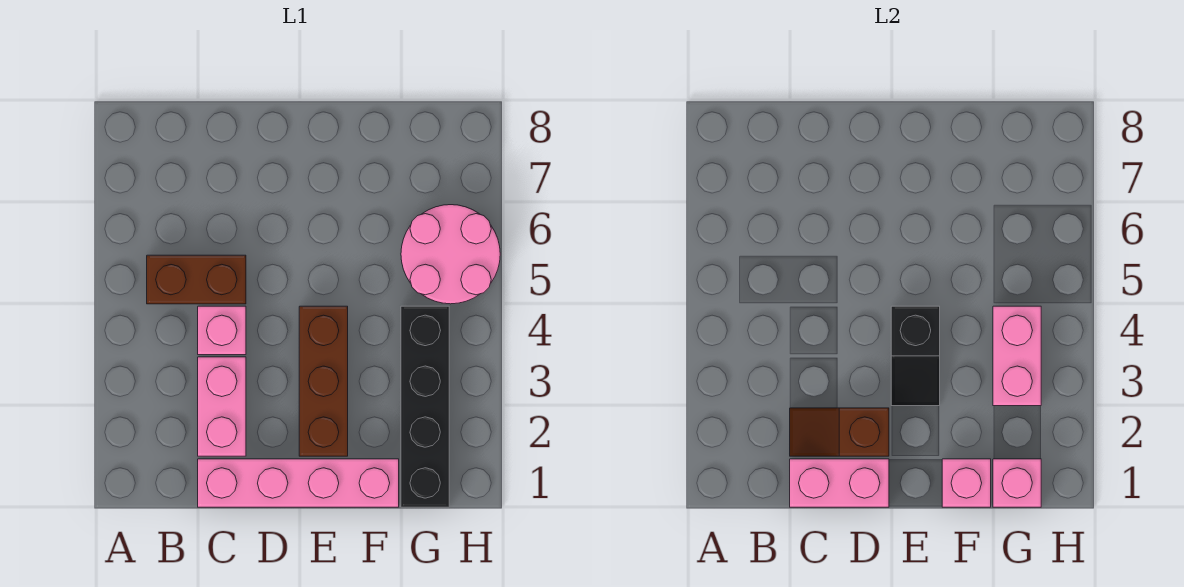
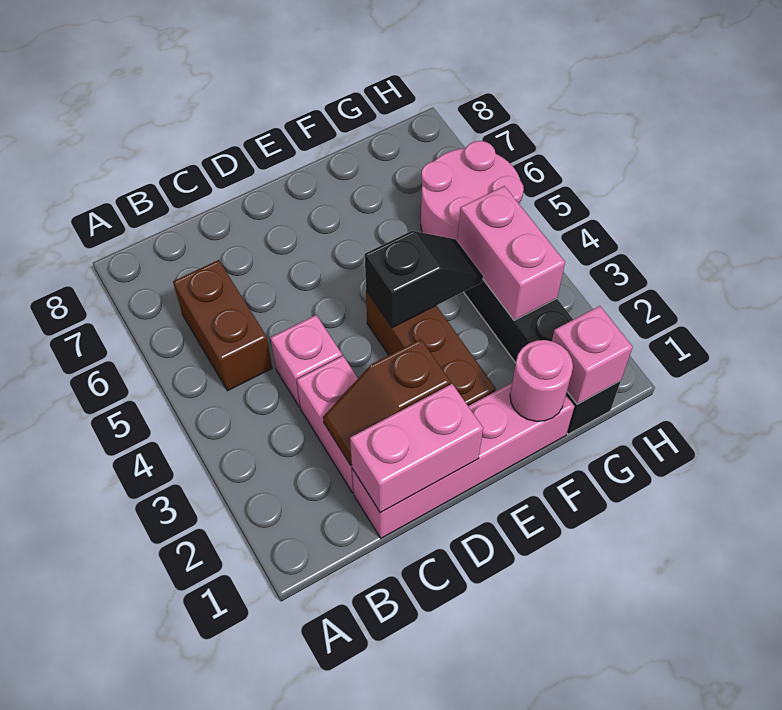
brown 1x2 brick [147,255,246,304] -> brown 1x2 brick turned to [173,260,272,391]
black 1x2 slope [891,306,940,406] -> black 1x2 slope turned to [365,231,483,328]
pink 1x1 brick [942,459,991,507] -> pink 1x1 round brick [510,340,573,421]

